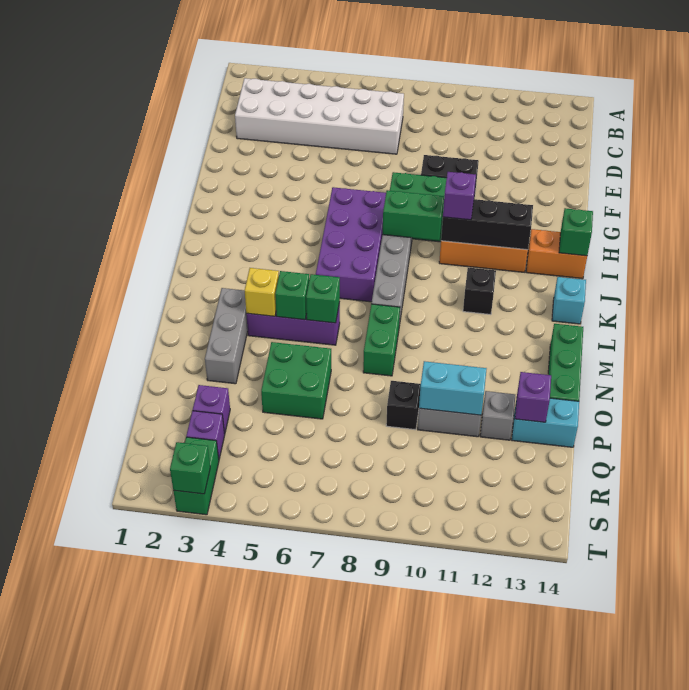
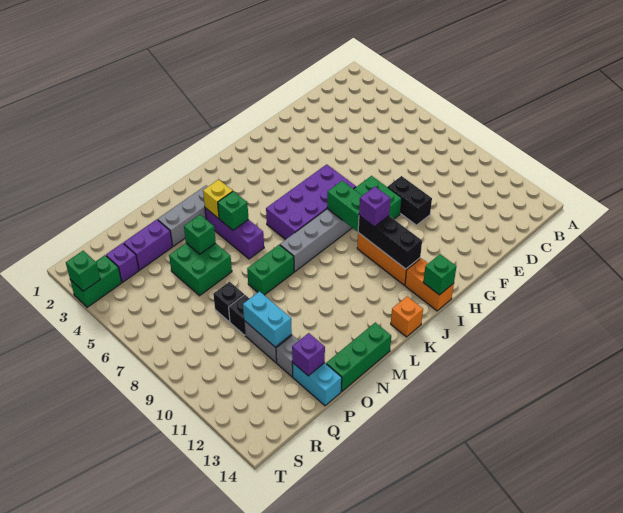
white 2x6 brick [235,78,404,154] -> none
black 1x1 brick [463,268,496,315] -> black 1x1 brick moved to [213,282,244,322]
cyan 1x1 brick [552,277,586,324] -> orange 1x1 brick [391,297,423,337]
green 1x1 brick [306,274,340,323] -> green 1x1 brick moved to [184,215,216,254]
purple 1x1 brick [193,385,230,434] -> purple 1x2 brick [124,219,172,270]

